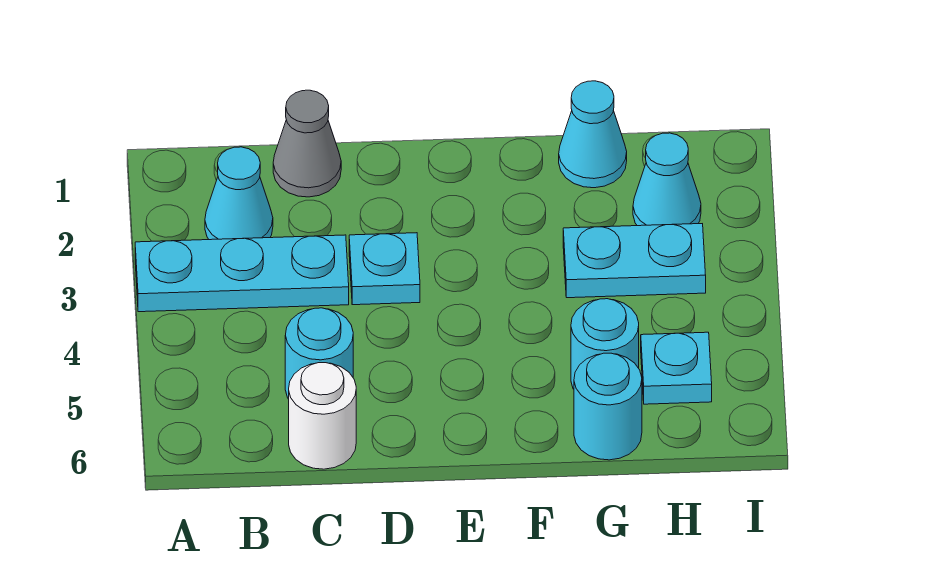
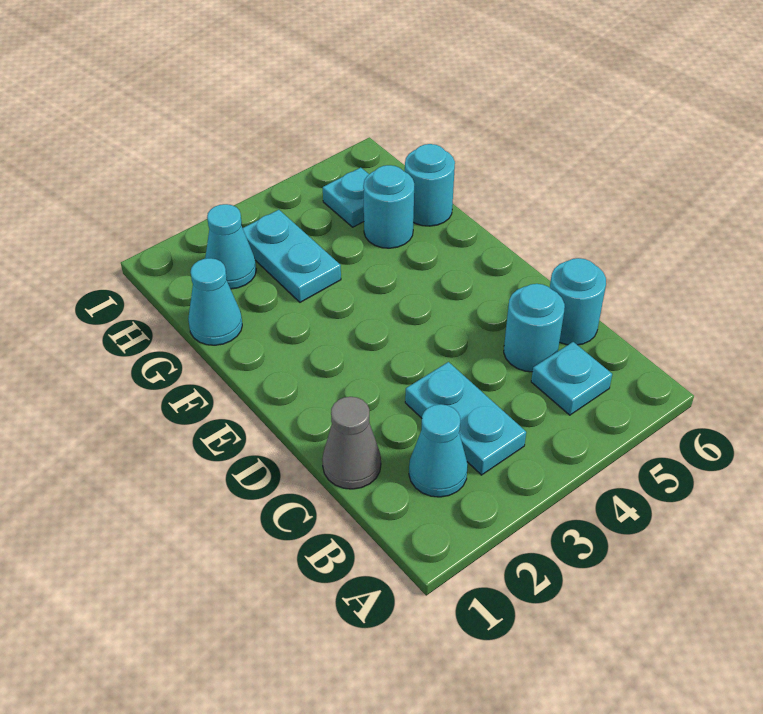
cyan 1x3 plate [135,235,349,312] -> cyan 1x2 plate [405,362,526,475]
white 1x1 round brick [289,363,356,469] -> cyan 1x1 round brick [550,258,606,345]
cyan 1x1 plate [349,233,420,305] -> cyan 1x1 plate moved to [531,342,612,415]

